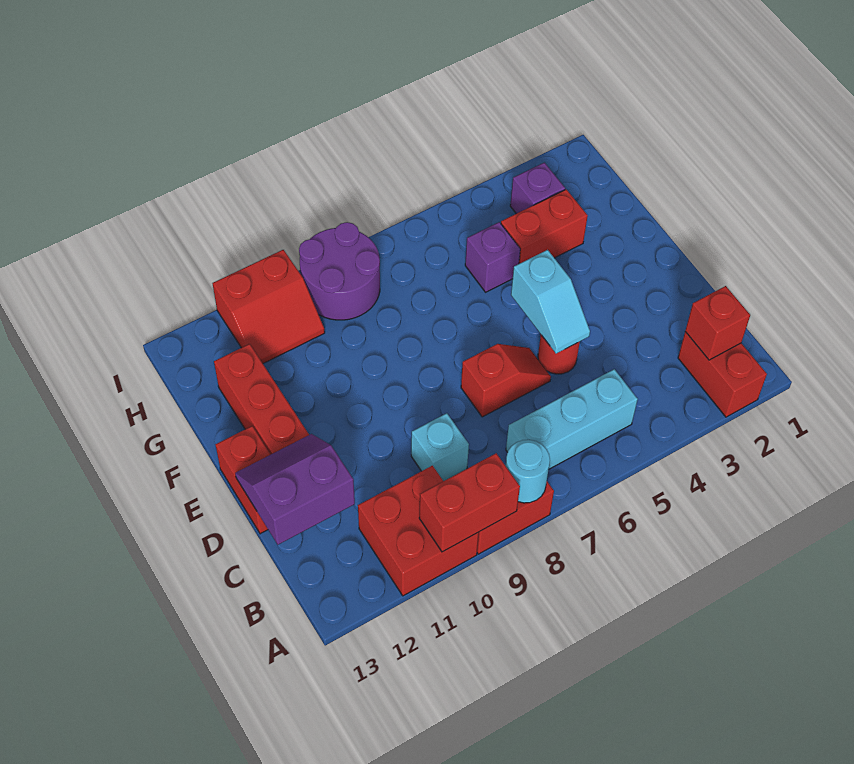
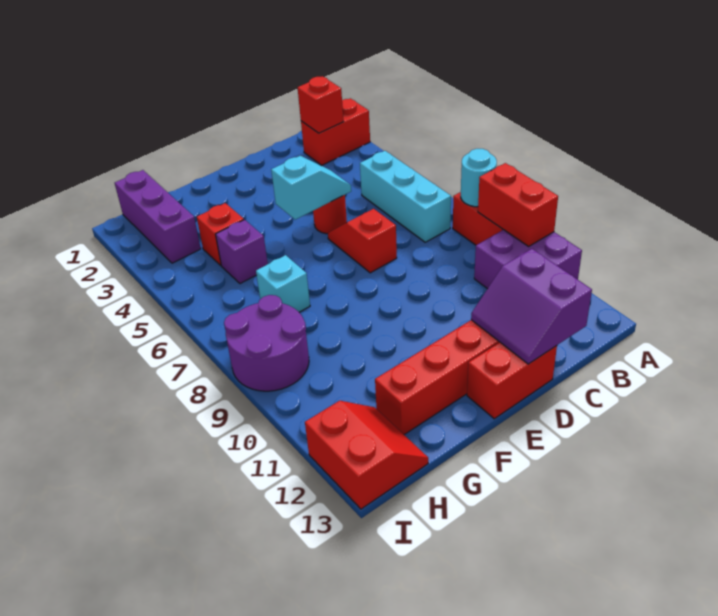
red 2x2 brick [358,466,479,596] -> purple 2x2 brick [474,230,582,289]
cyan 1x1 brick [411,413,469,481] -> cyan 1x1 brick moved to [256,255,310,312]
red 1x2 brick [501,189,588,264] -> red 1x1 brick [197,203,244,265]
purple 1x1 brick [510,163,565,214] -> purple 1x3 brick [115,170,201,263]
red 2x2 slope [213,250,325,363] -> red 2x2 slope moved to [305,401,428,509]

